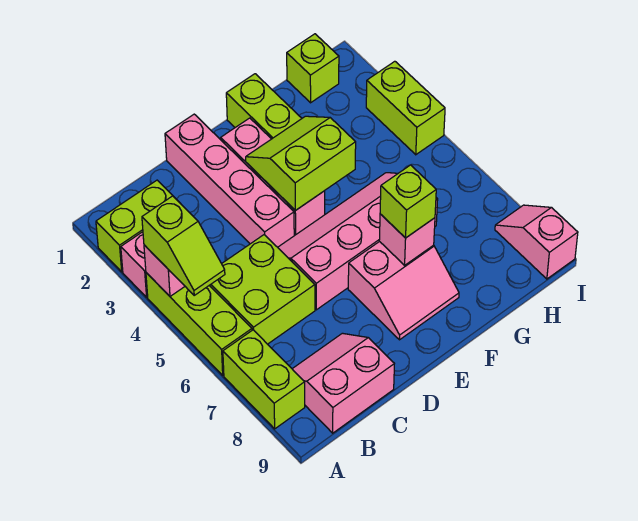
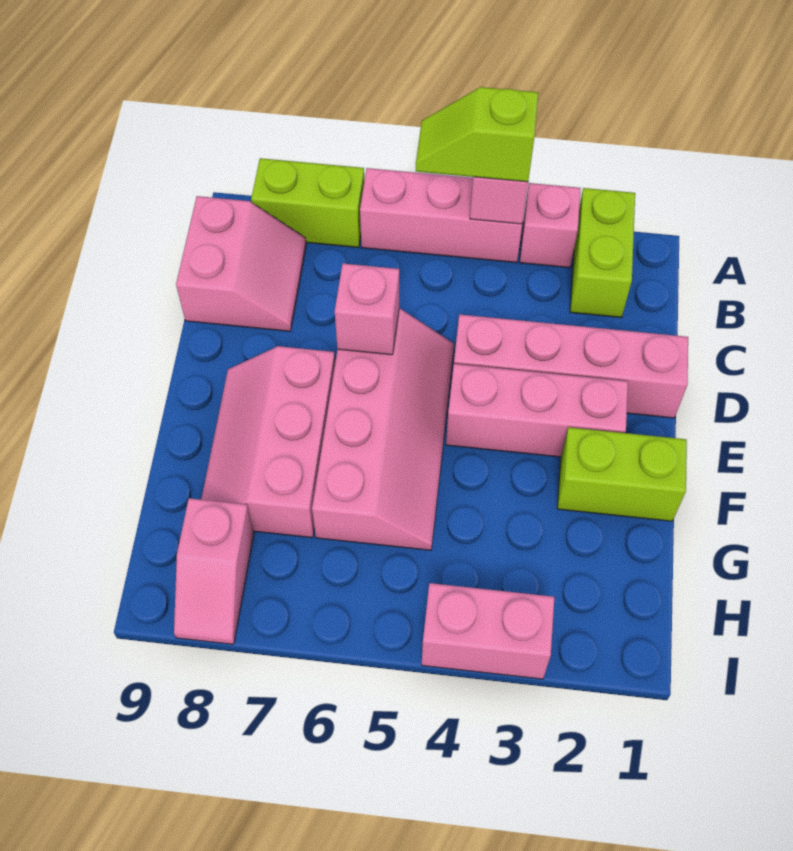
lime 1x3 brick [146,273,252,375] -> pink 1x3 brick [360,168,522,263]
lime 2x2 brick [209,235,315,344] -> none
lime 2x2 slope [246,116,356,211] -> none
pink 2x2 slope [348,241,459,340] -> pink 2x3 slope [201,346,335,538]
pink 1x1 brick [379,214,435,265] -> pink 1x1 brick moved to [335,264,399,355]
lime 1x1 brick [380,165,436,238] -> none
lime 1x1 brick [287,34,339,103] -> none
lime 1x2 brick [366,61,445,155] -> pink 1x2 brick [422,583,554,679]
pink 1x2 slope [495,205,578,279] -> pink 1x2 slope turned to [174,498,254,644]

